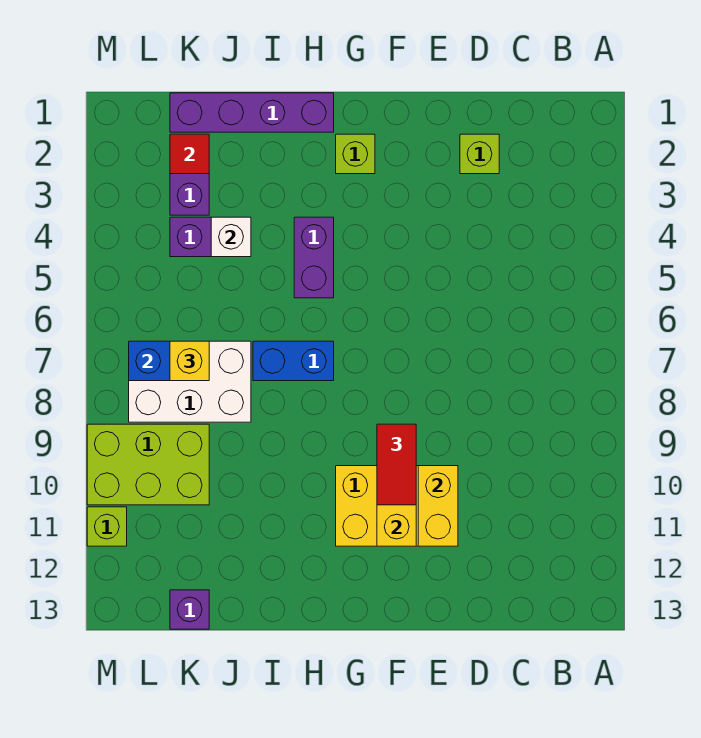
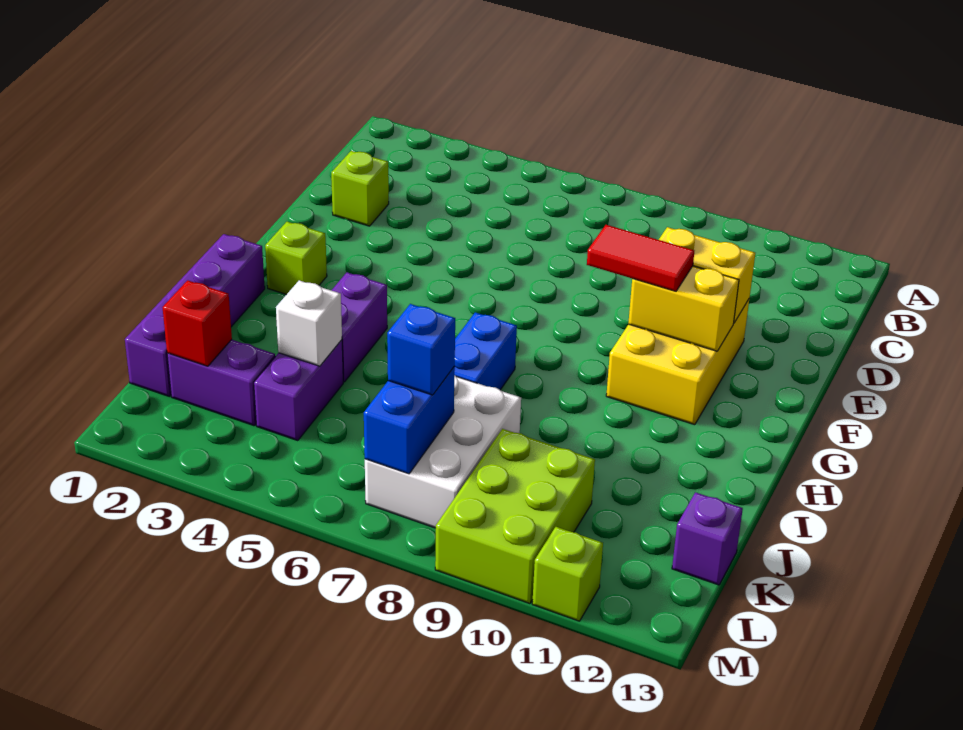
purple 1x2 brick [294,217,334,298] -> purple 1x2 brick turned to [332,272,387,382]
red 1x1 tile [170,134,209,174] -> red 1x1 brick [162,280,232,366]
yellow 1x1 brick [170,341,209,381] -> blue 1x1 brick [387,304,455,395]

